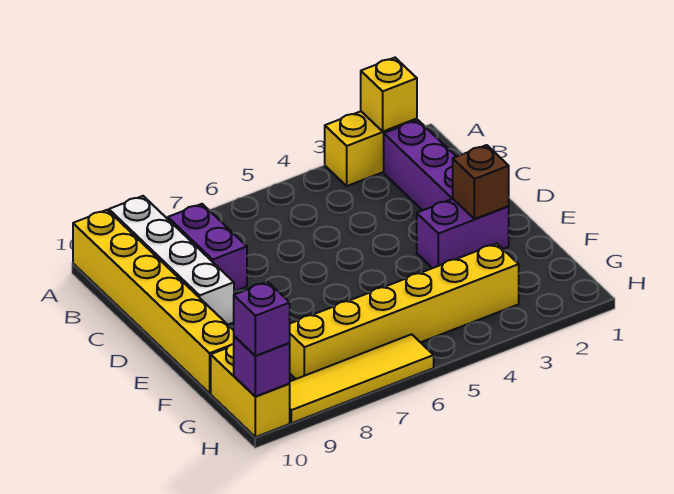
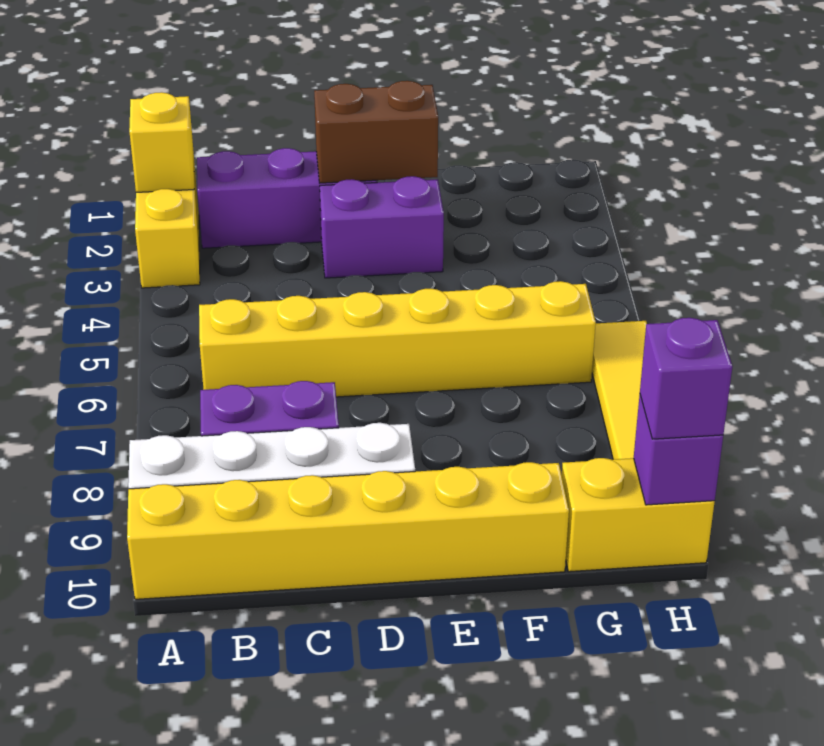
purple 1x2 brick [417,199,509,268] -> purple 1x2 brick turned to [320,176,444,278]
brown 1x1 brick [453,145,509,219] -> brown 1x2 brick [314,81,438,183]
yellow 1x6 brick [290,243,519,379] -> yellow 1x6 brick turned to [199,281,596,397]

